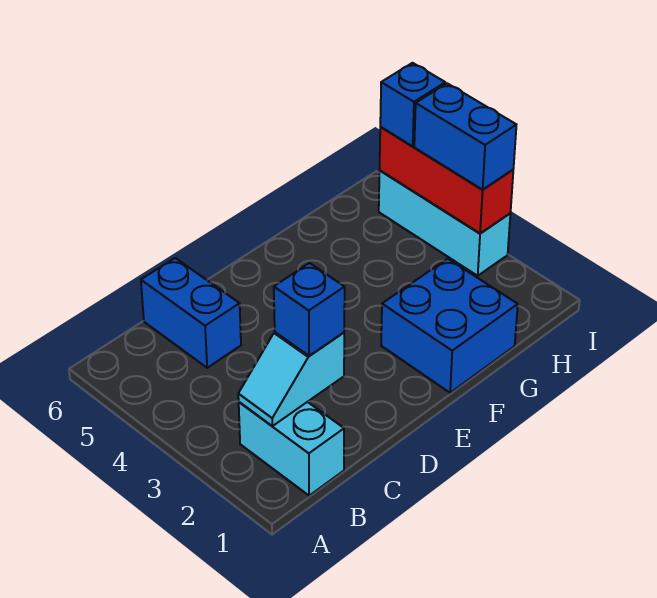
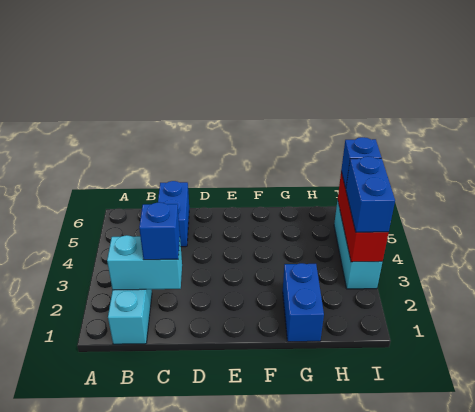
cyan 1x2 slope [238,332,344,426] -> cyan 1x2 brick [107,235,182,290]
blue 2x2 brick [381,259,518,393] -> blue 1x2 brick [283,263,324,342]

